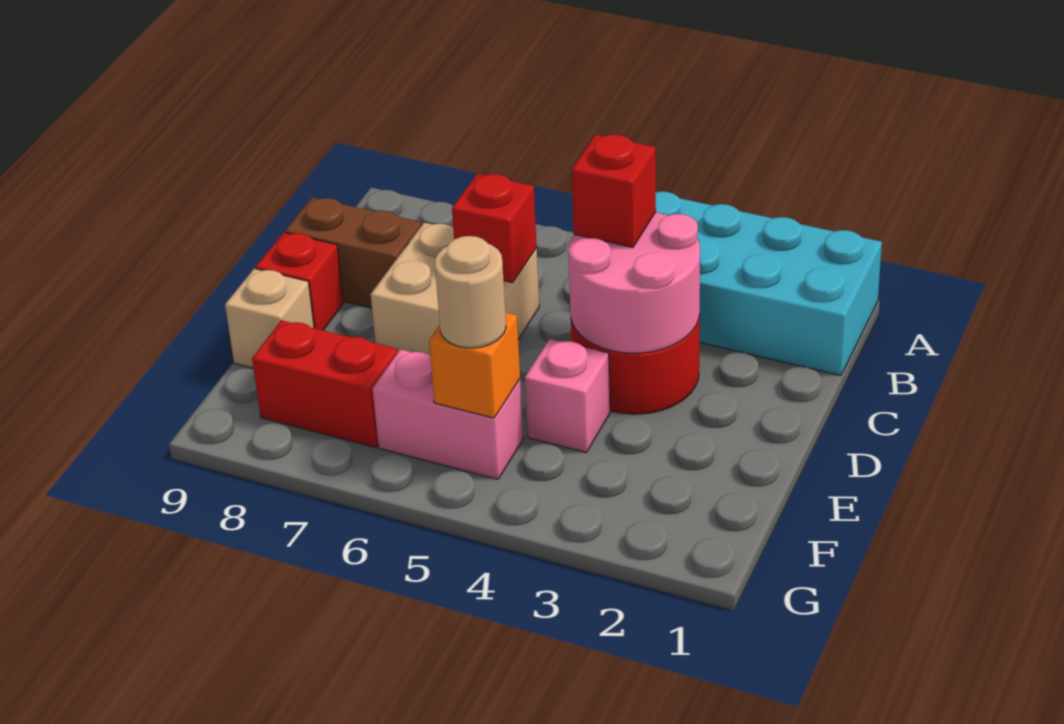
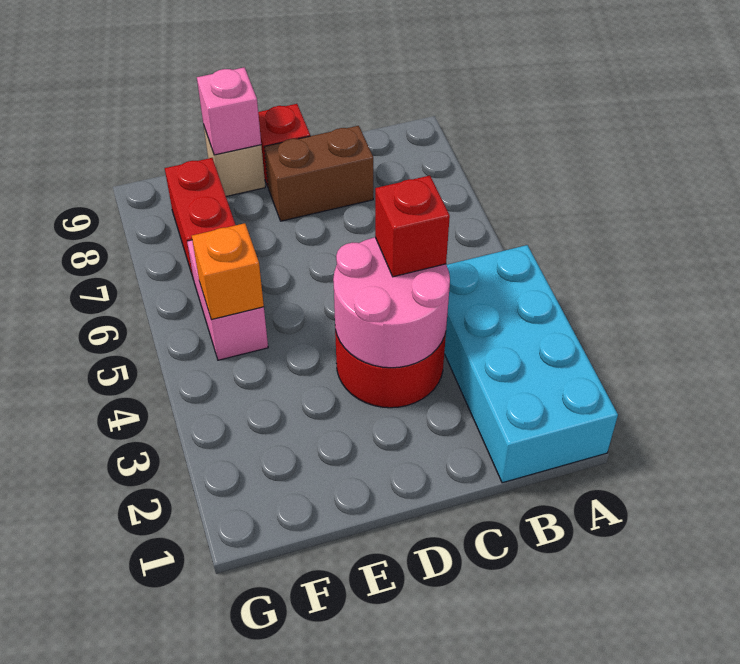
tan 2x2 brick [371,223,539,355] -> none
red 1x1 brick [452,174,537,283] -> none
brown 1x2 brick [285,197,421,308] -> brown 1x2 brick turned to [264,126,373,221]
pink 1x1 brick [525,339,610,453] -> pink 1x1 brick moved to [197,67,261,155]
tan 1x1 round brick [435,236,506,348] -> none

